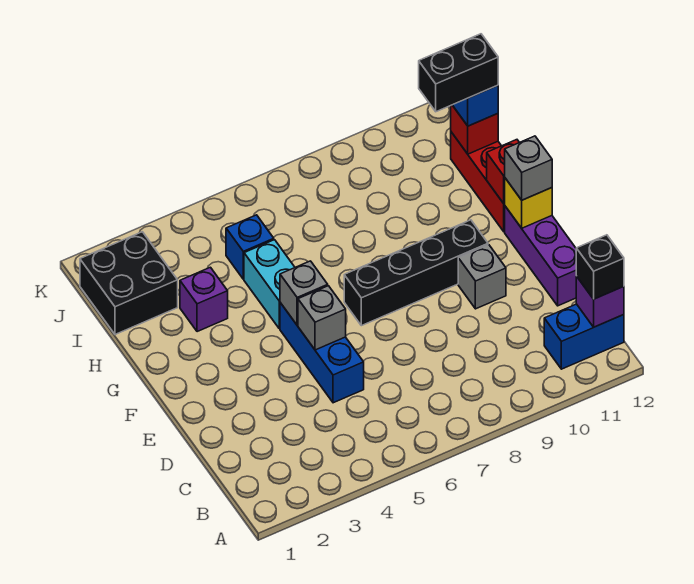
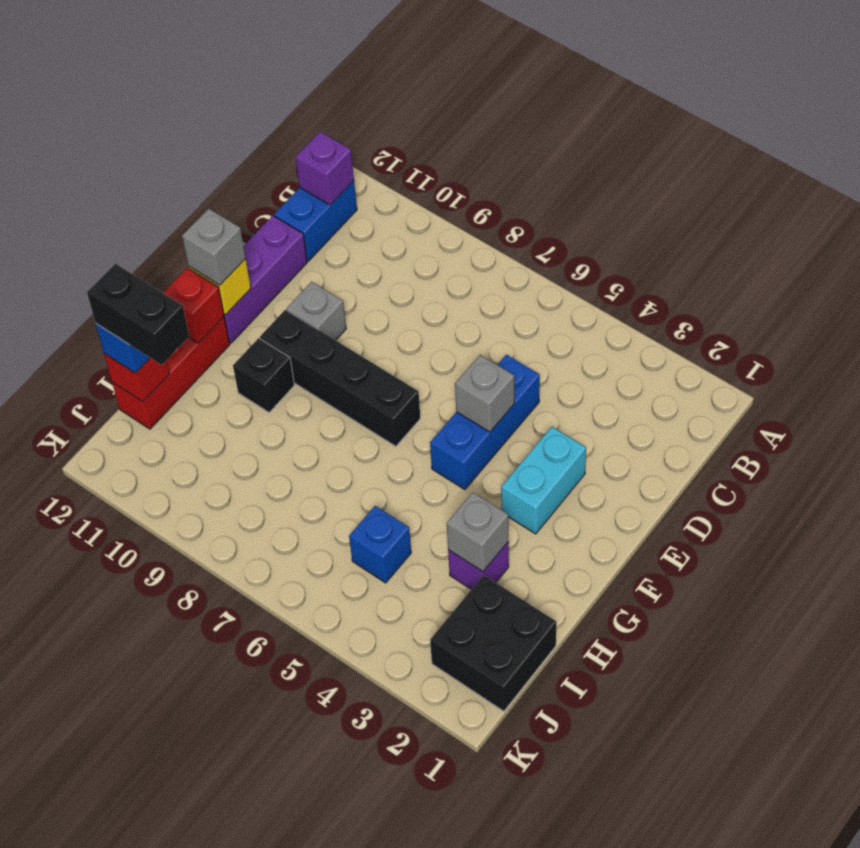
blue 1x2 brick [544,304,624,369] -> blue 1x2 brick turned to [274,181,357,261]
black 1x1 brick [576,235,624,299] -> black 1x1 brick moved to [233,338,294,412]
grey 1x1 brick [280,261,328,325] -> grey 1x1 brick moved to [447,492,508,572]
cyan 1x2 brick [244,240,295,329] -> cyan 1x2 brick moved to [501,427,586,534]

